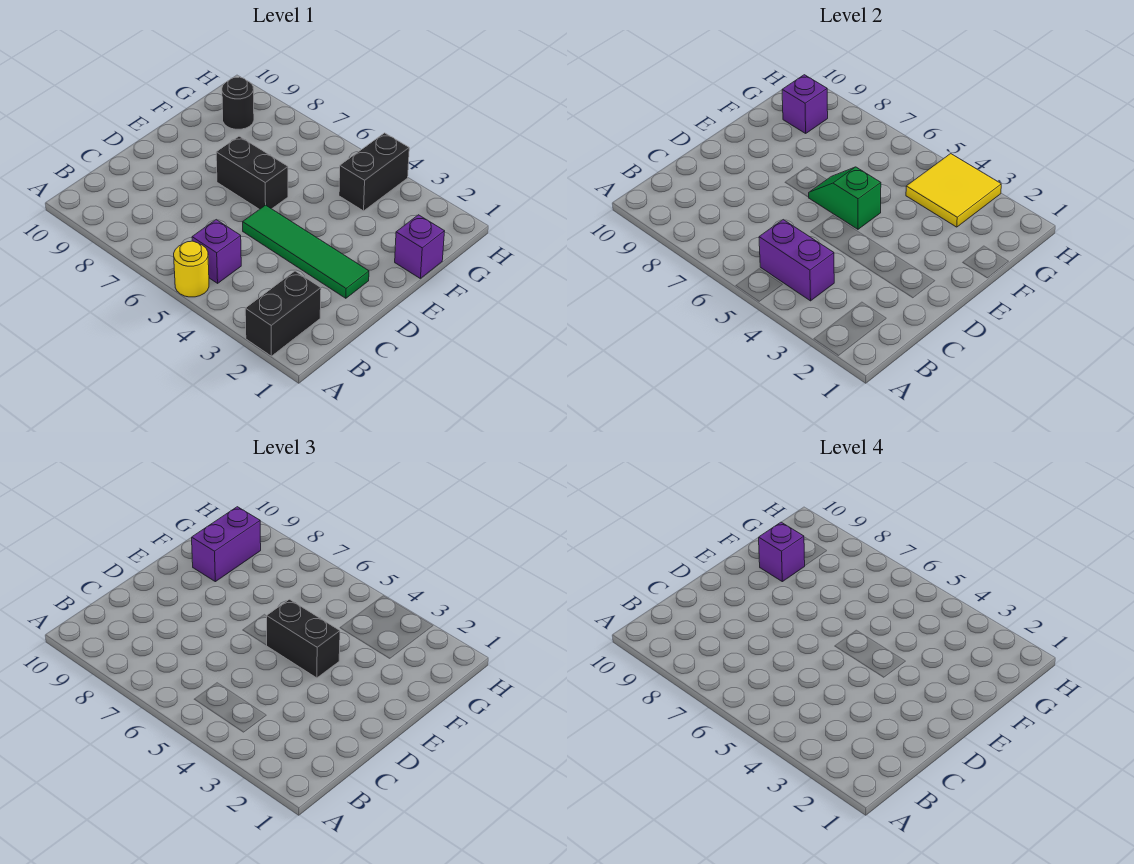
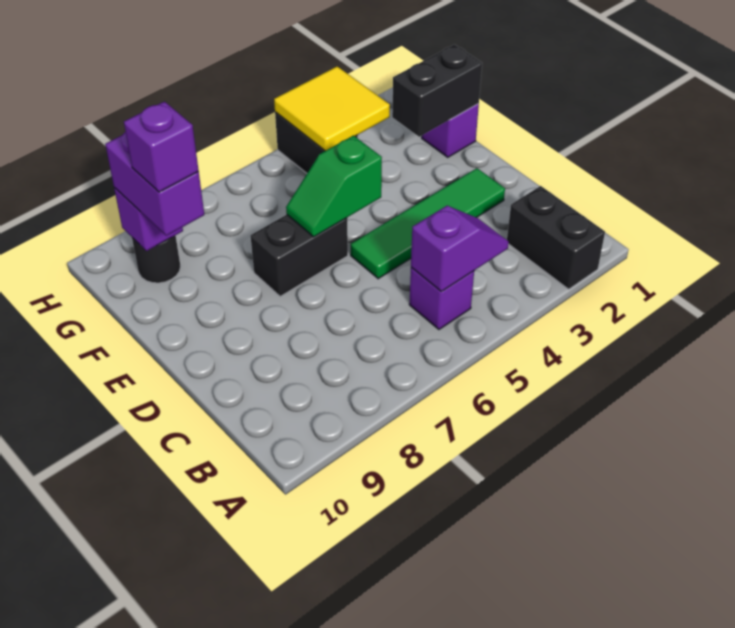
yellow 1x1 round brick [174,241,209,297] -> none
purple 1x2 brick [759,220,834,301] -> purple 1x2 slope [411,206,509,291]
black 1x2 brick [267,599,340,678] -> black 1x2 brick moved to [392,45,482,137]

